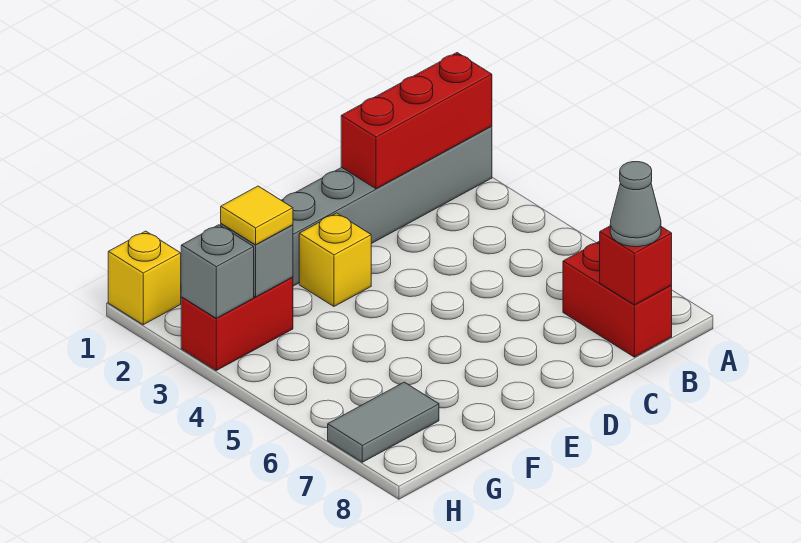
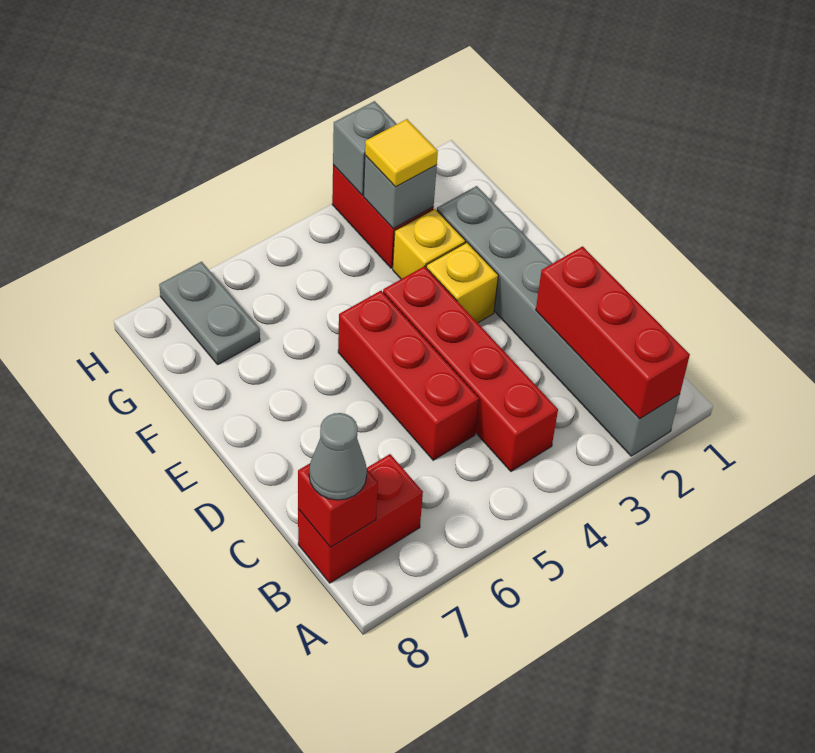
none -> red 1x4 brick [383,266,558,471]
none -> red 1x3 brick [338,291,479,460]
grey 1x2 tile [328,382,439,462] -> grey 1x2 plate [159,262,260,364]
yellow 1x1 brick [108,231,181,325] -> yellow 1x1 brick moved to [393,209,466,279]

